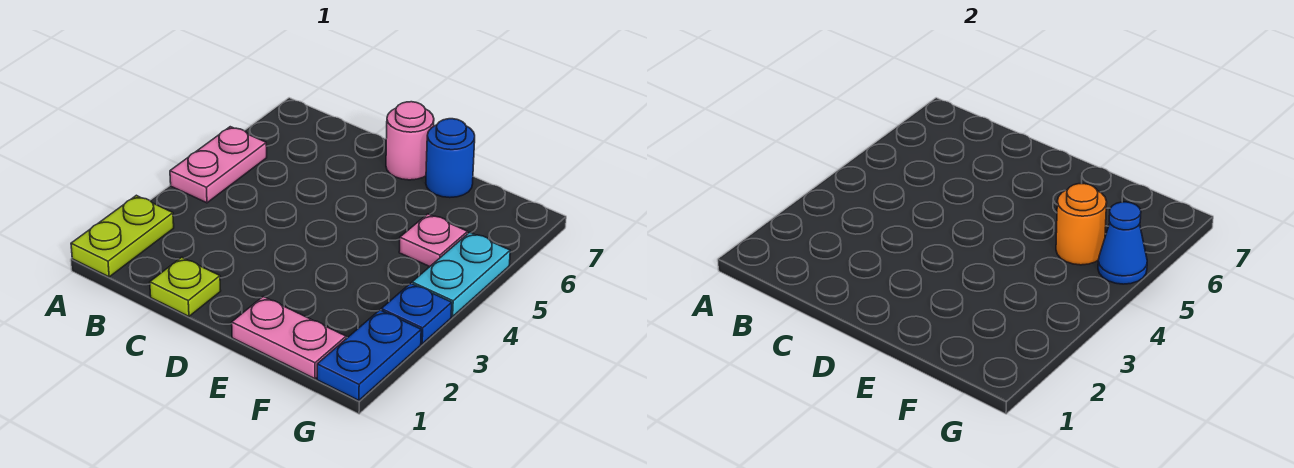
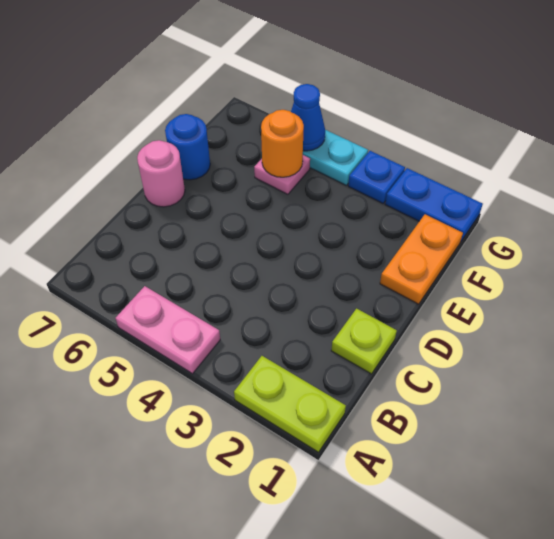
pink 1x2 plate [232,297,346,379] -> orange 1x2 plate [380,214,463,304]

